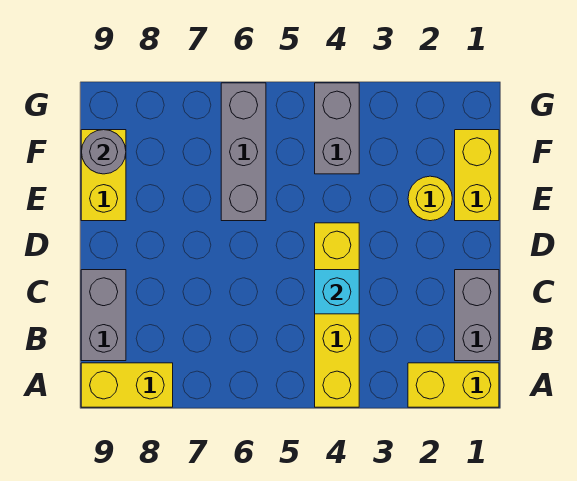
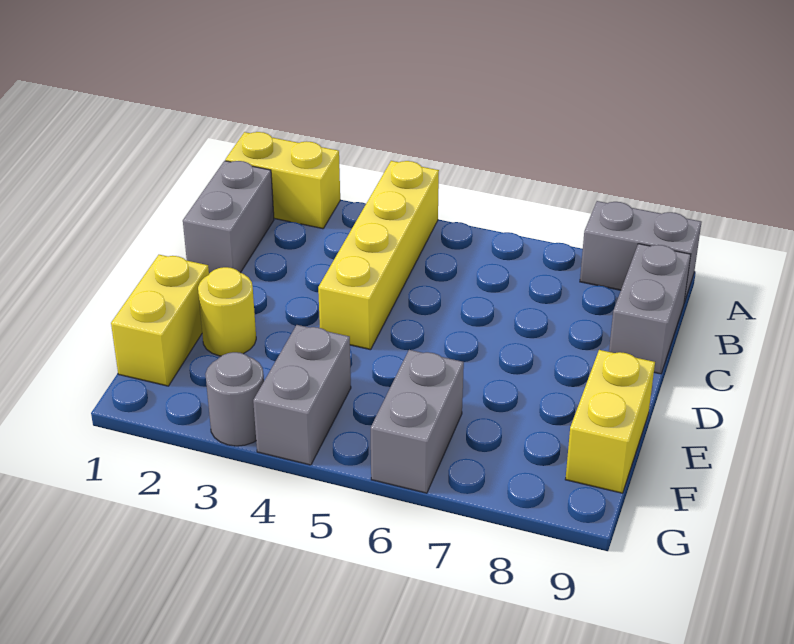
yellow 1x2 brick [81,363,173,407] -> grey 1x2 brick [580,201,701,302]
cyan 1x1 brick [315,270,359,314] -> none
grey 1x3 brick [221,83,266,221] -> grey 1x2 brick [371,350,464,493]
grey 1x1 round brick [81,130,126,174] -> grey 1x1 round brick moved to [205,352,264,446]

